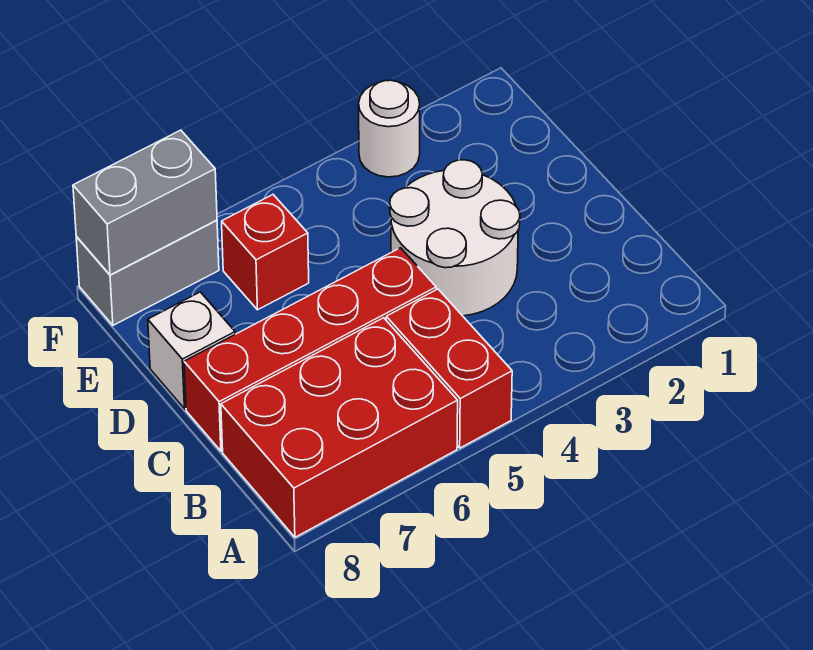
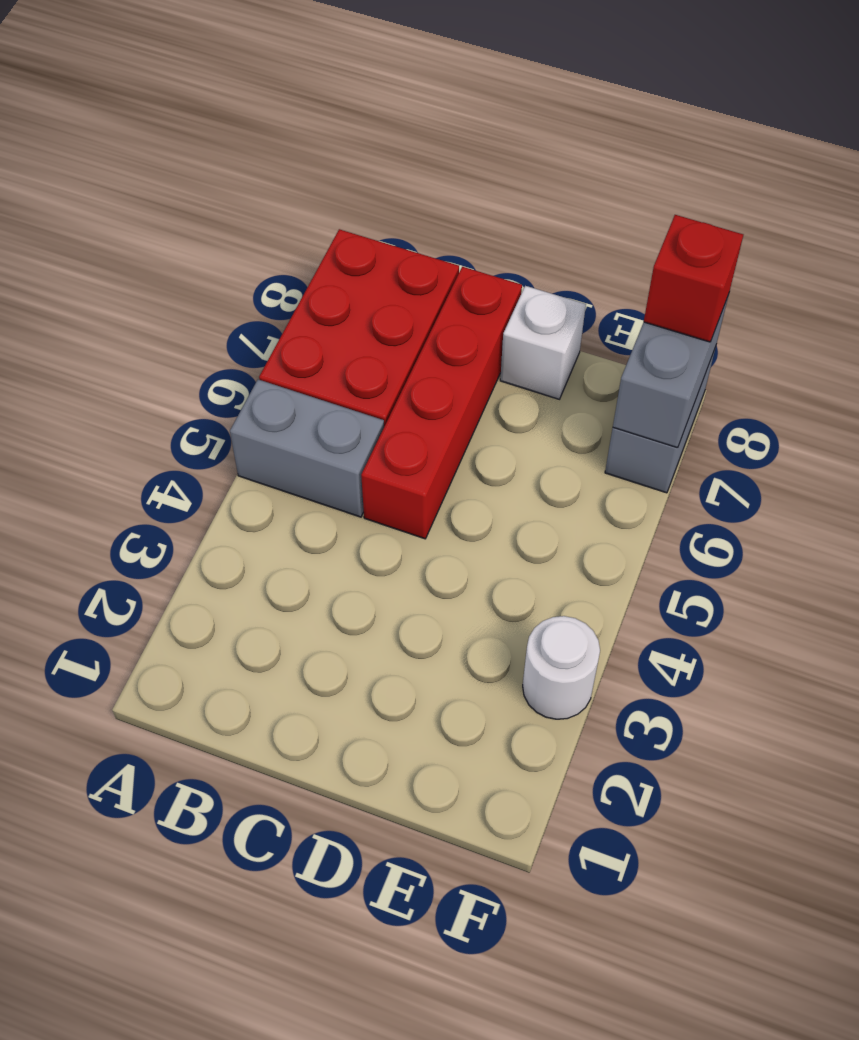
red 1x2 brick [386,289,512,448] -> grey 1x2 brick [230,380,384,517]
white 2x2 round brick [390,160,520,316] -> none
red 1x1 brick [222,195,309,310] -> red 1x1 brick moved to [644,215,743,342]

